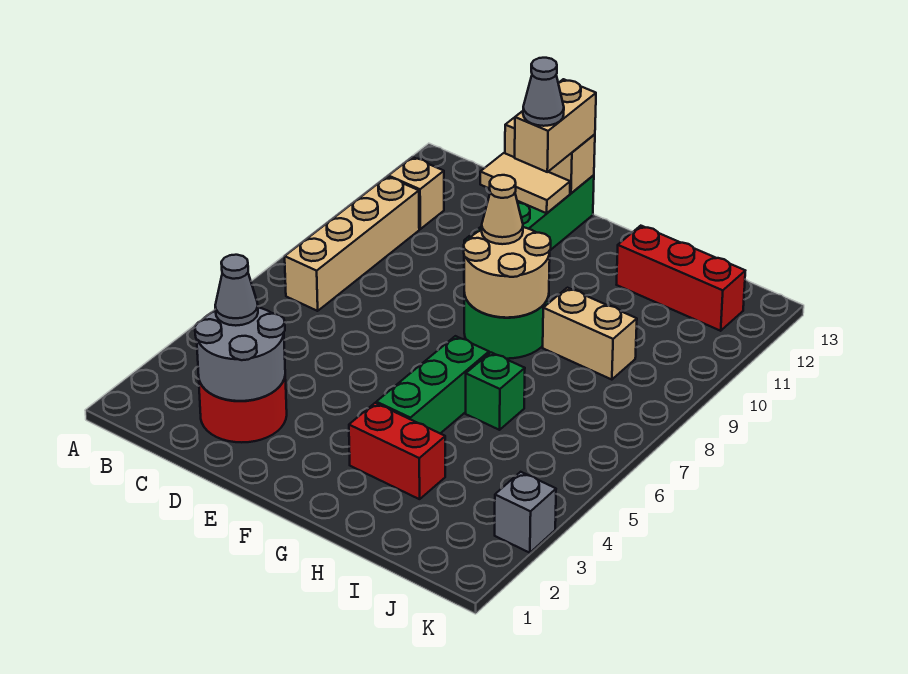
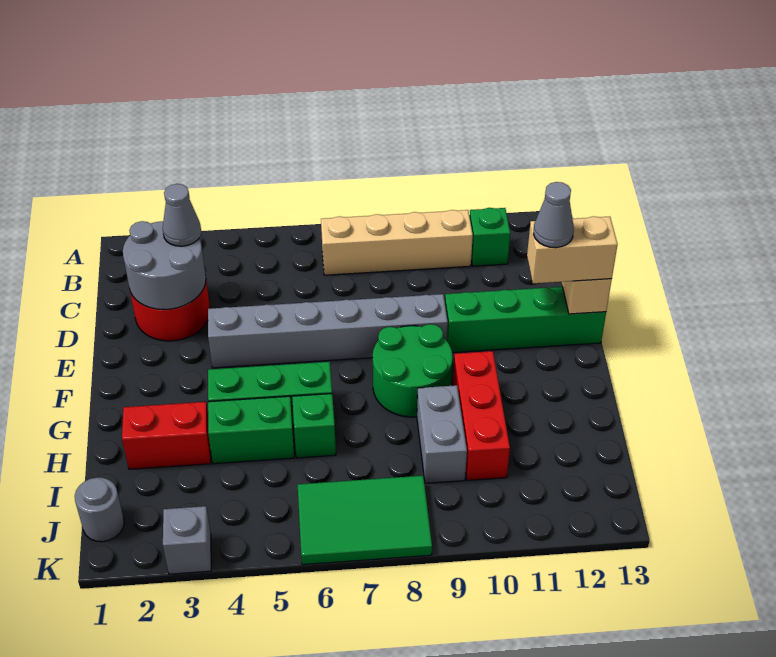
tan 1x1 brick [388,157,444,229] -> green 1x1 brick [470,208,510,266]
tan 1x2 tile [480,153,570,213] -> none
none -> grey 1x6 brick [208,294,448,368]
tan 2x2 round brick [464,227,551,318] -> none
tan 1x1 cone [482,175,523,244] -> none
red 1x2 brick [349,403,445,499] -> red 1x2 brick turned to [122,402,211,469]
none -> green 1x2 brick [208,396,294,464]
tan 1x2 brick [543,288,637,380] -> grey 1x2 brick [417,385,467,483]
red 1x3 brick [617,226,745,331] -> red 1x3 brick moved to [453,351,510,480]
none -> grey 1x1 round brick [75,477,124,542]
none -> green 2x3 tile [298,476,432,565]

